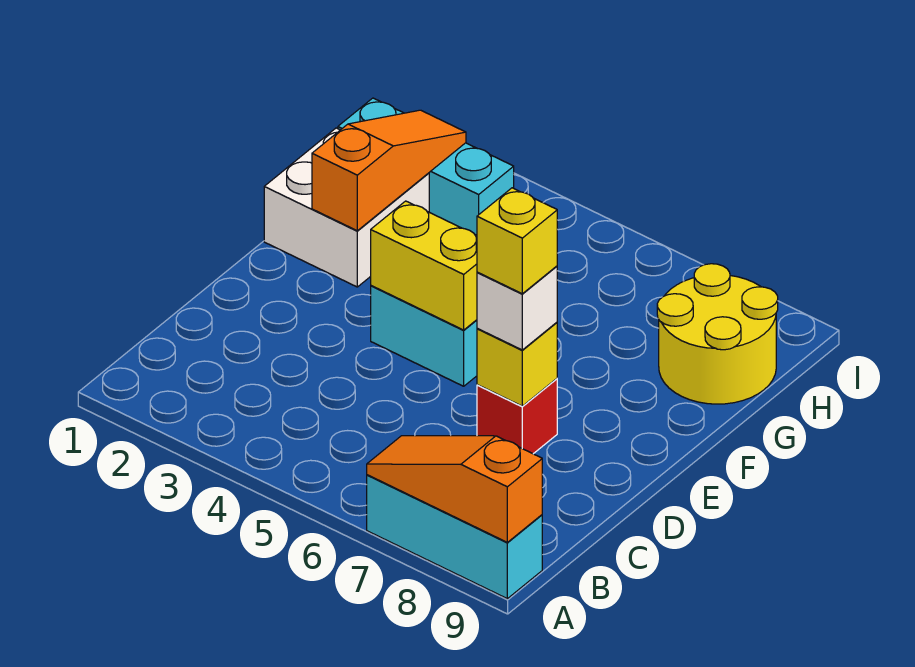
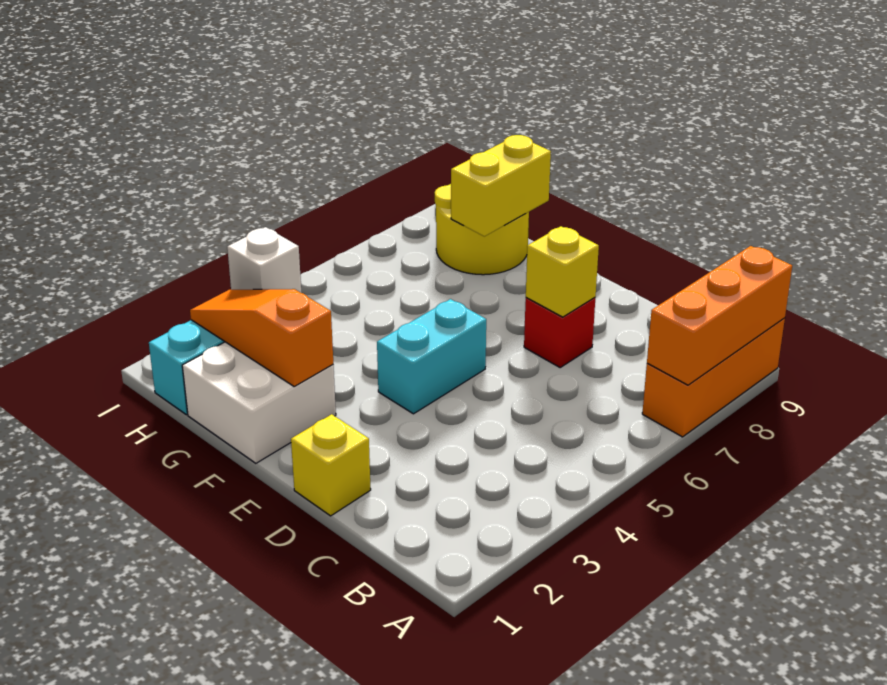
cyan 1x3 brick [367,475,542,599] -> orange 1x3 brick [642,318,785,437]
orange 1x3 slope [367,436,542,542] -> orange 1x3 brick [647,246,792,385]
white 1x1 brick [477,266,557,350] -> white 1x1 brick moved to [227,227,301,293]
yellow 1x1 brick [477,188,557,294] -> yellow 1x1 brick moved to [291,414,371,516]
yellow 1x2 brick [371,201,477,330] -> yellow 1x2 brick moved to [451,135,551,236]

